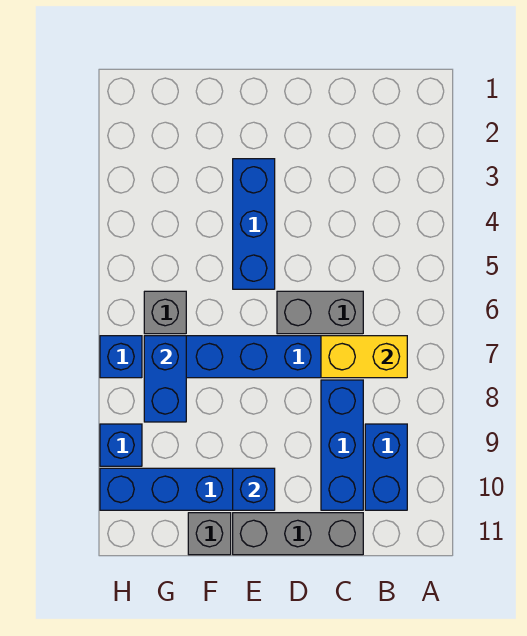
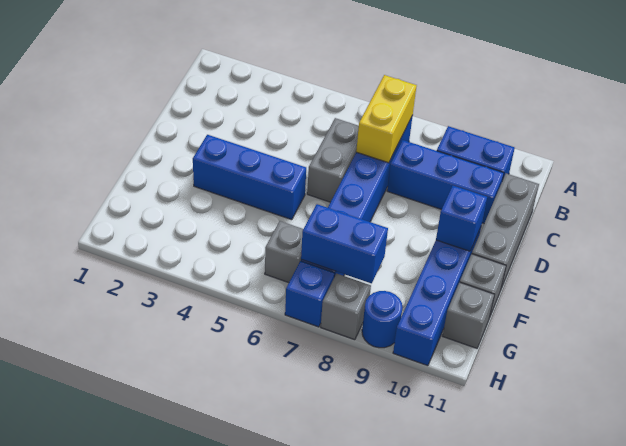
none -> grey 1x1 brick [443,282,495,348]
none -> grey 1x1 brick [321,274,371,340]
blue 1x1 brick [100,424,142,466] -> blue 1x1 round brick [362,291,403,348]

